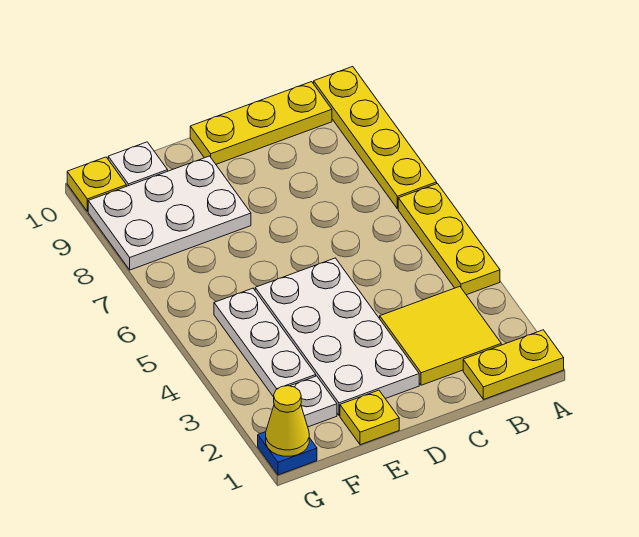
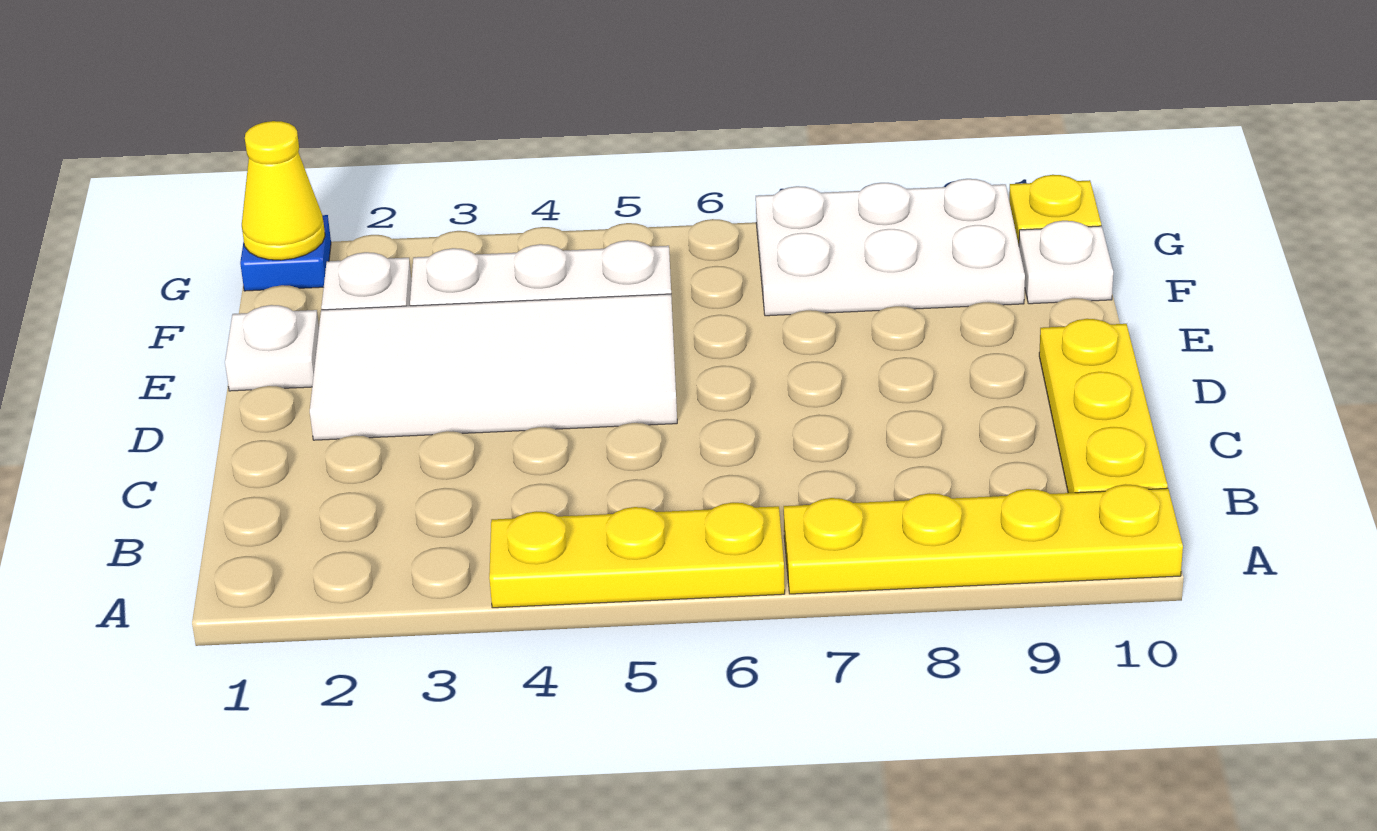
yellow 1x2 plate [463,330,564,399] -> none
yellow 2x2 tile [380,286,501,385] -> none
white 2x4 plate [255,258,419,415] -> white 2x4 tile [310,294,677,440]
yellow 1x1 plate [340,390,399,445] -> white 1x1 plate [225,305,319,391]
white 2x3 plate [88,156,251,270] -> white 2x3 plate turned to [756,179,1025,316]

